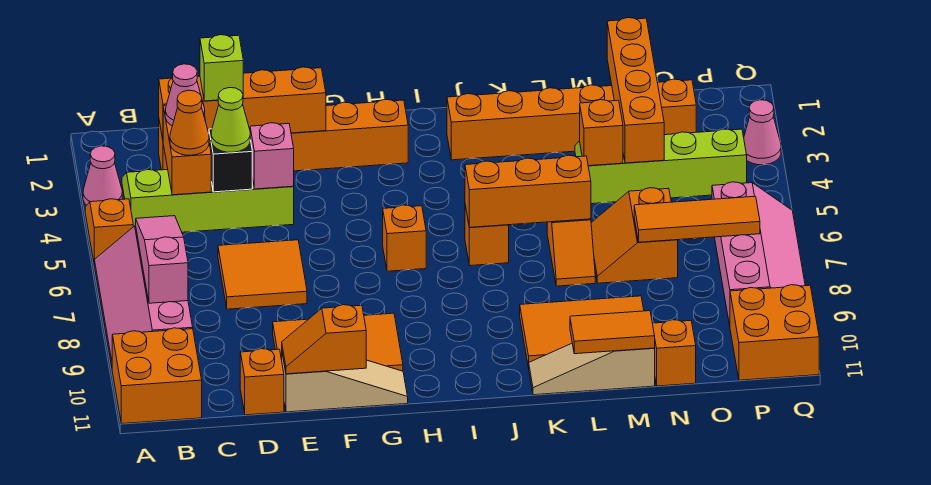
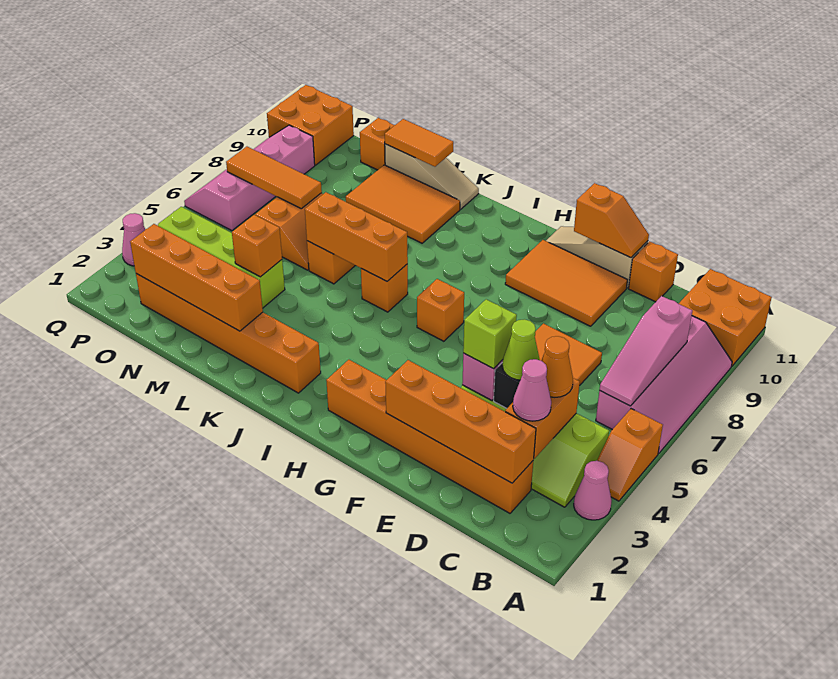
lime 1x1 brick [200,35,243,101] -> lime 1x1 brick moved to [463,299,517,369]
orange 1x4 brick [607,18,664,163] -> orange 1x4 brick turned to [130,224,263,331]

